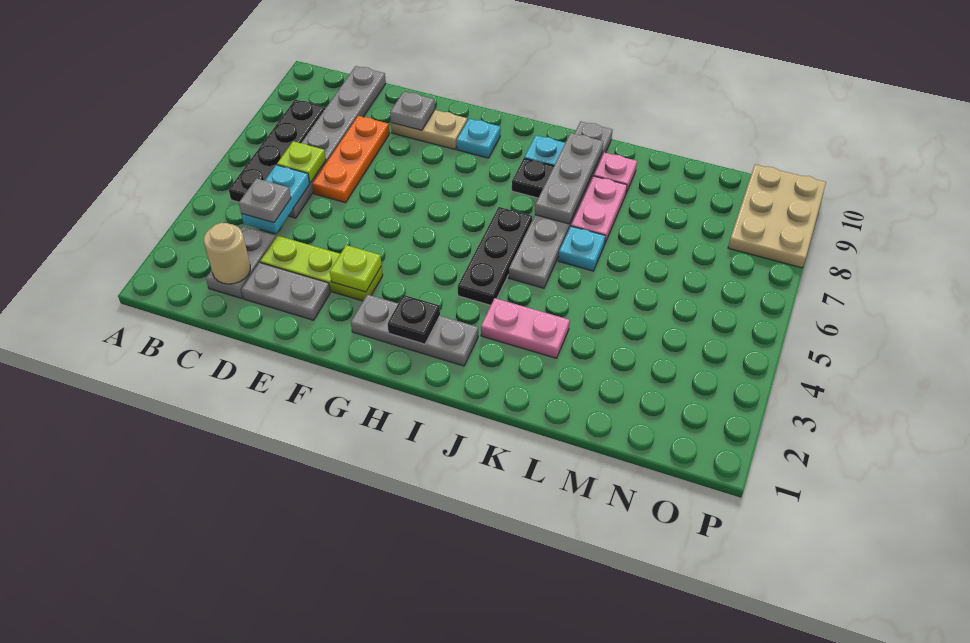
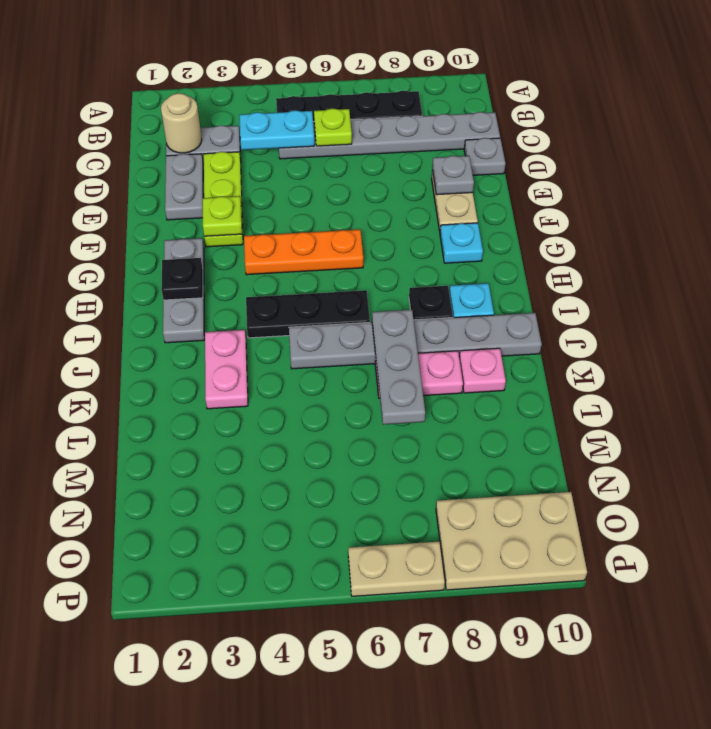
grey 1x1 plate [239,178,291,223] -> grey 1x1 plate moved to [464,138,505,175]
orange 1x3 plate [312,116,390,203] -> orange 1x3 plate moved to [244,229,363,275]
grey 1x3 plate [535,133,603,224] -> grey 1x3 plate turned to [372,310,425,425]
cyan 1x1 plate [558,226,605,271] -> none
none -> tan 1x2 plate [348,541,445,596]

